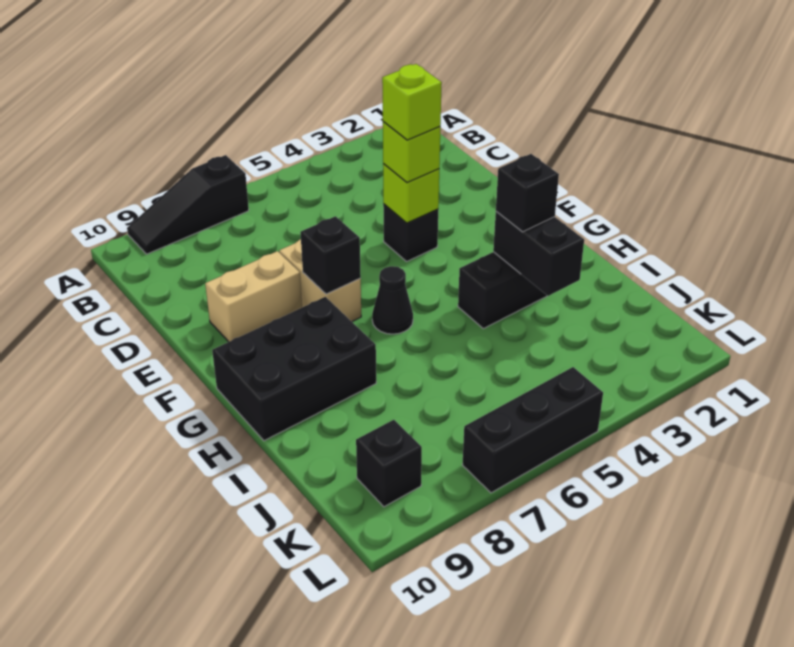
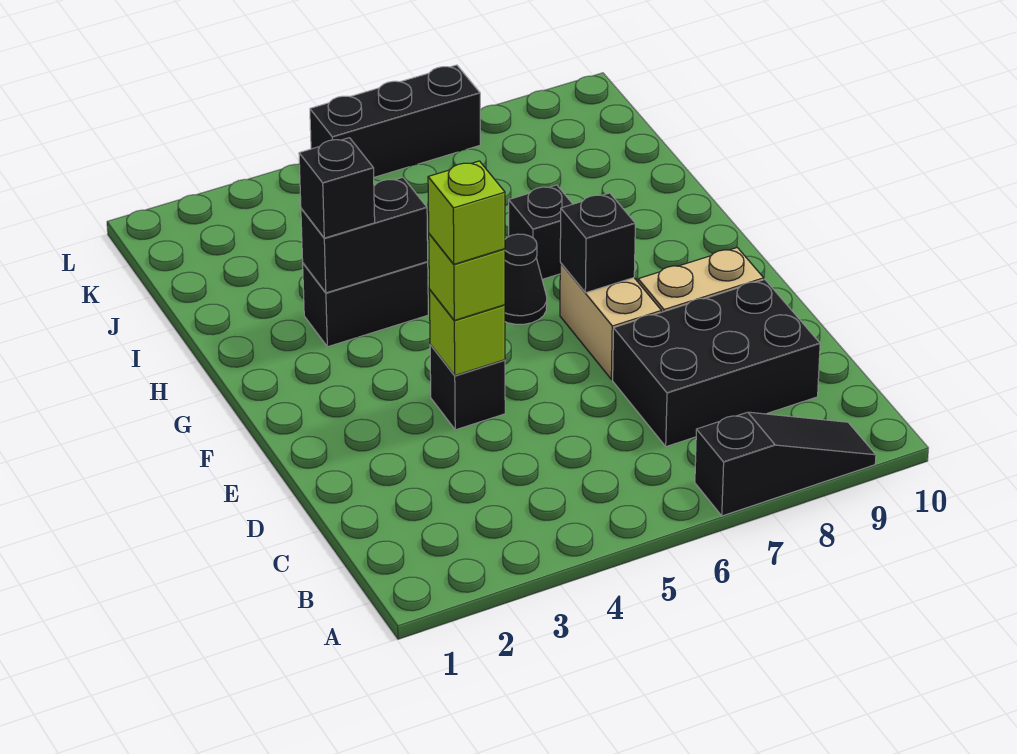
black 2x3 brick [212,297,376,441] -> black 2x3 brick moved to [613,280,820,447]
black 1x2 brick [493,211,584,296] -> black 1x2 brick turned to [301,177,428,293]
black 1x1 brick [356,420,422,507] -> black 1x1 brick moved to [509,185,572,279]

